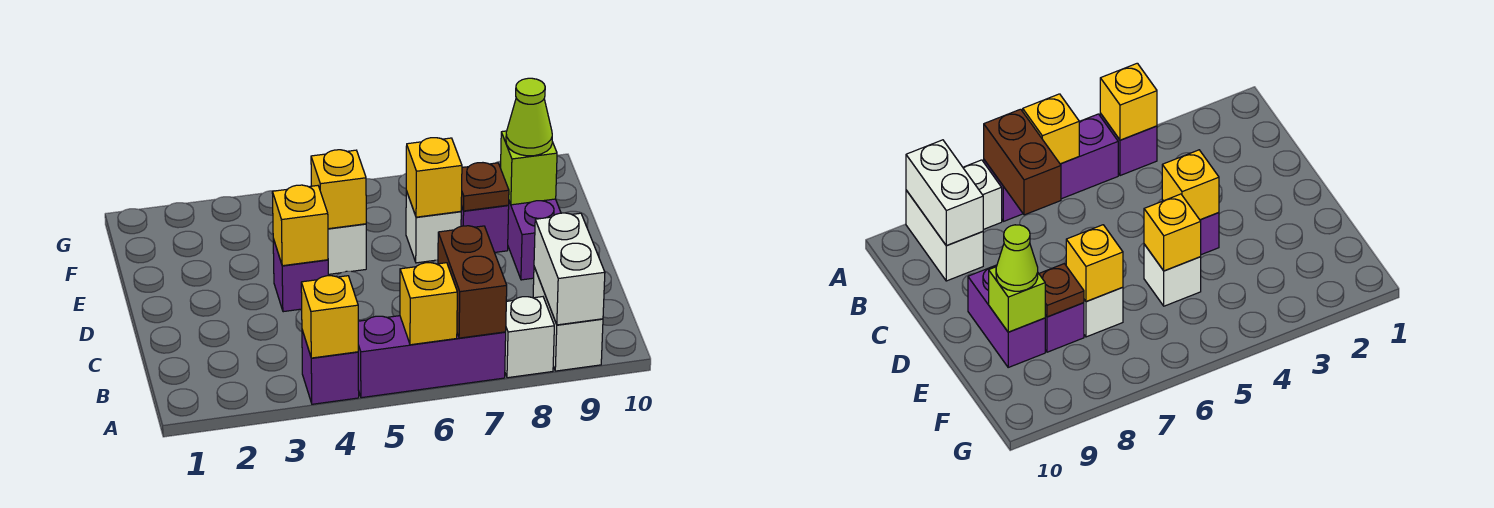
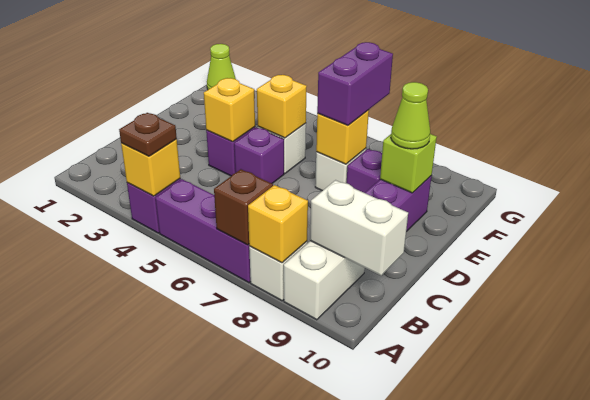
yellow 1x1 brick [400,263,457,345] -> yellow 1x1 brick moved to [248,185,308,263]
brown 1x2 brick [438,226,507,338] -> brown 1x1 brick [214,169,273,245]
white 1x2 brick [534,213,605,325] -> white 1x2 brick turned to [310,180,408,275]
none -> purple 1x1 brick [234,127,284,183]
none -> purple 1x2 brick [317,42,393,126]
brown 1x1 plate [461,163,509,211] -> brown 1x1 plate moved to [119,113,177,156]
none -> lime 1x1 cone [207,44,236,89]

